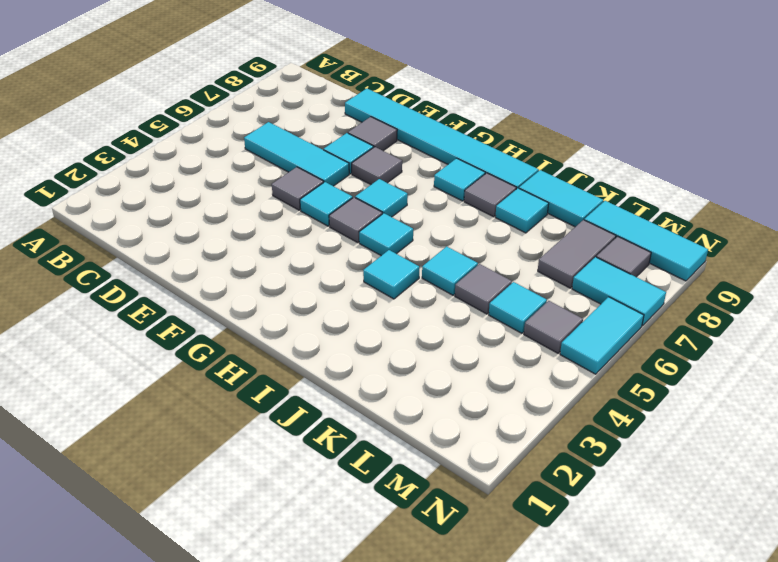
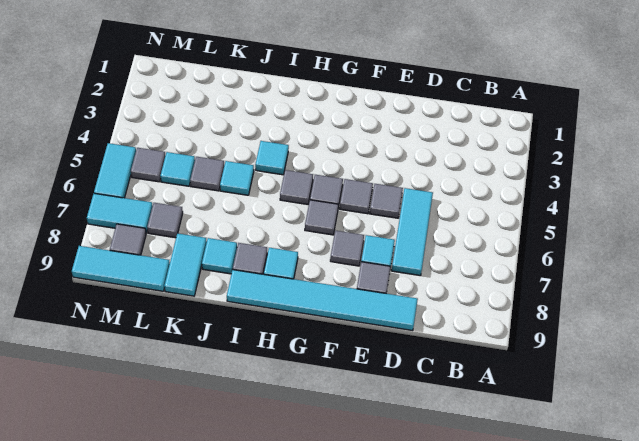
cyan 1x3 tile [244,122,349,186] -> cyan 1x3 tile turned to [392,188,433,276]
cyan 1x1 tile [300,182,353,226] -> grey 1x1 tile [340,179,373,214]
cyan 1x1 tile [355,179,408,217] -> grey 1x1 tile [305,200,338,235]
cyan 1x1 tile [359,213,413,256] -> grey 1x1 tile [280,170,313,204]
cyan 1x2 tile [519,170,603,227] -> cyan 1x2 tile turned to [164,233,207,296]
grey 1x2 tile [538,220,616,288] -> grey 1x1 tile [147,203,183,238]

